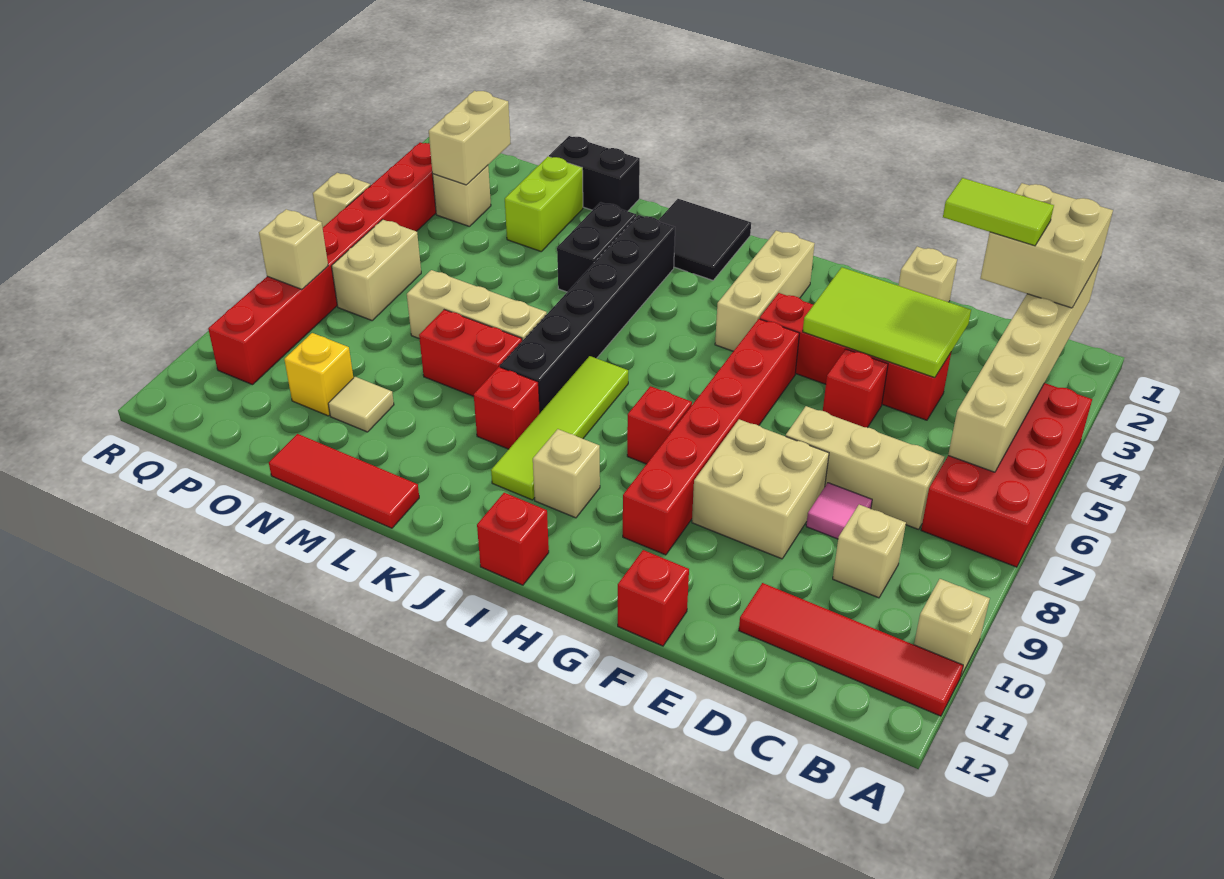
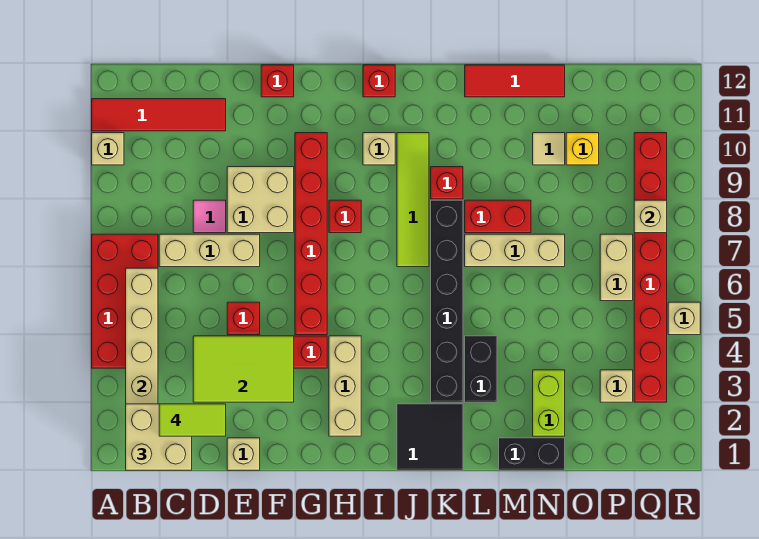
tan 1x1 brick [833,505,906,598] -> none
tan 1x2 brick [429,91,511,185] -> none

